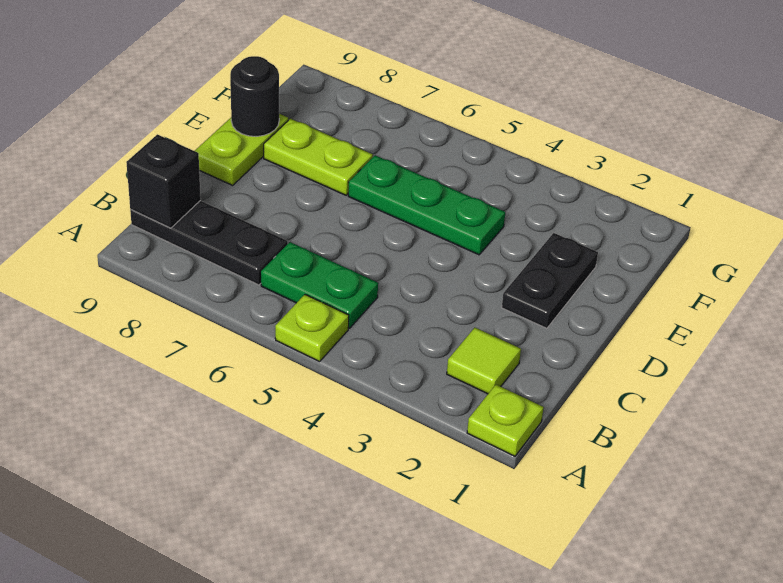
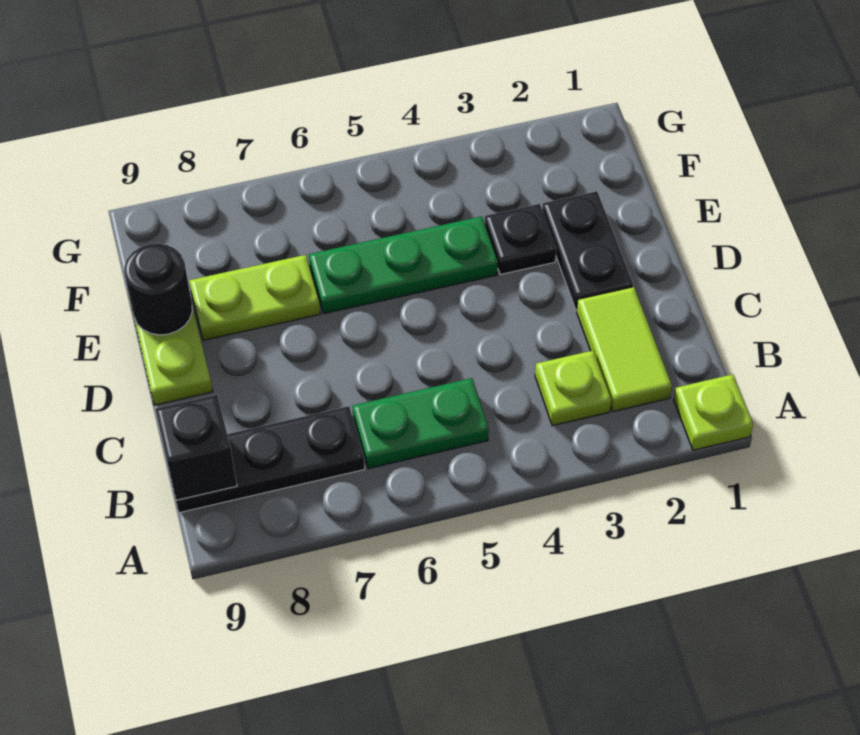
lime 1x1 plate [275,295,349,362] -> lime 1x1 plate moved to [535,351,611,426]
lime 1x1 tile [447,328,521,394] -> lime 1x2 tile [577,287,672,412]
none -> black 1x1 plate [485,204,556,275]

